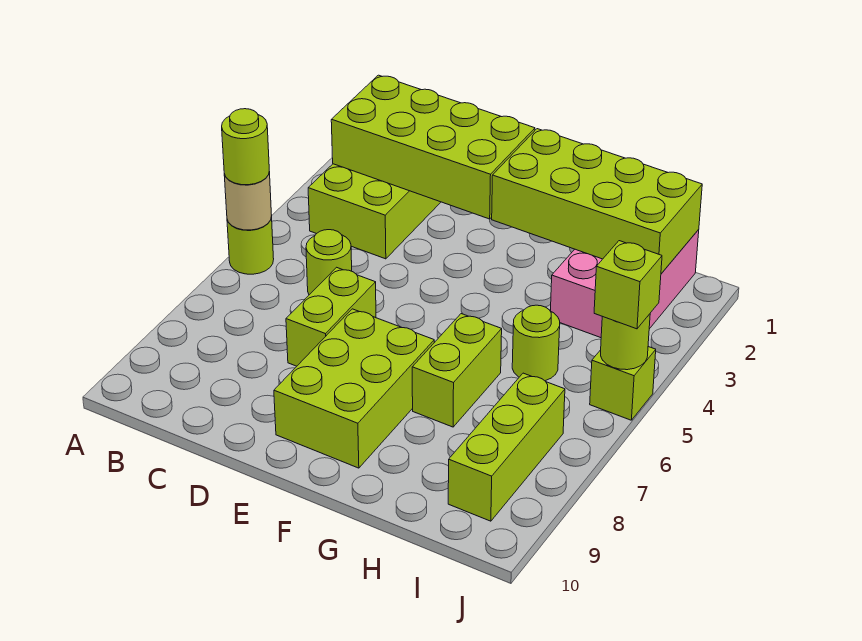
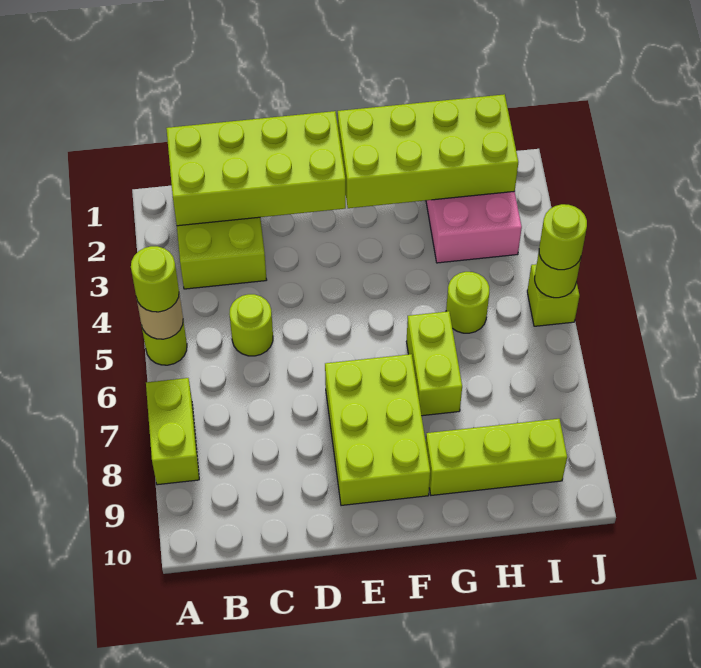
lime 1x2 brick [286,267,376,366] -> lime 1x2 brick moved to [146,378,199,485]
lime 1x3 brick [448,373,565,521] -> lime 1x3 brick turned to [426,419,567,495]
lime 1x1 brick [594,241,662,329] -> lime 1x1 round brick [539,204,587,270]

